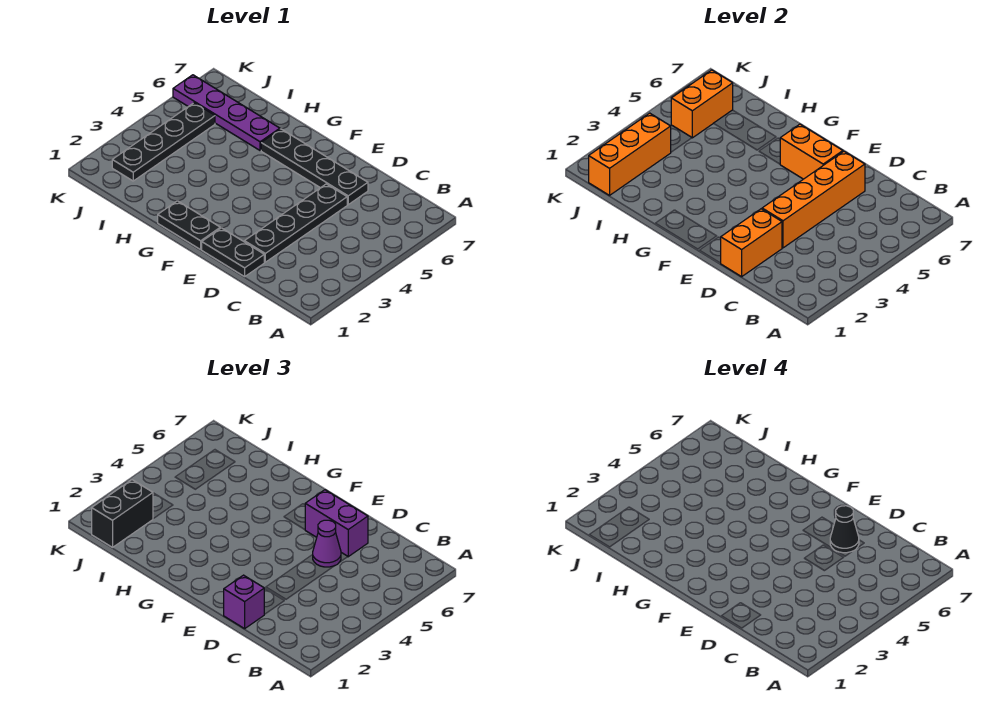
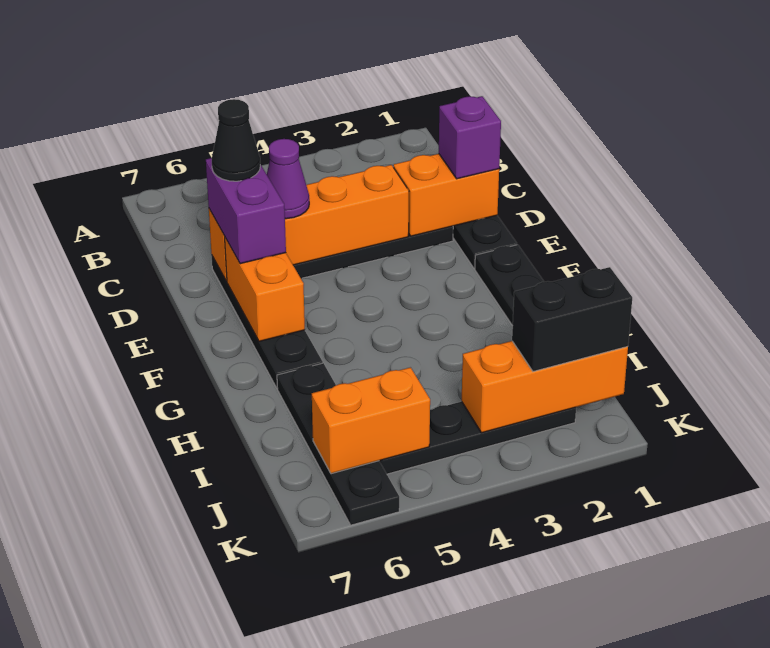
purple 1x4 plate [173,75,280,150] -> black 1x4 plate [277,363,399,525]

